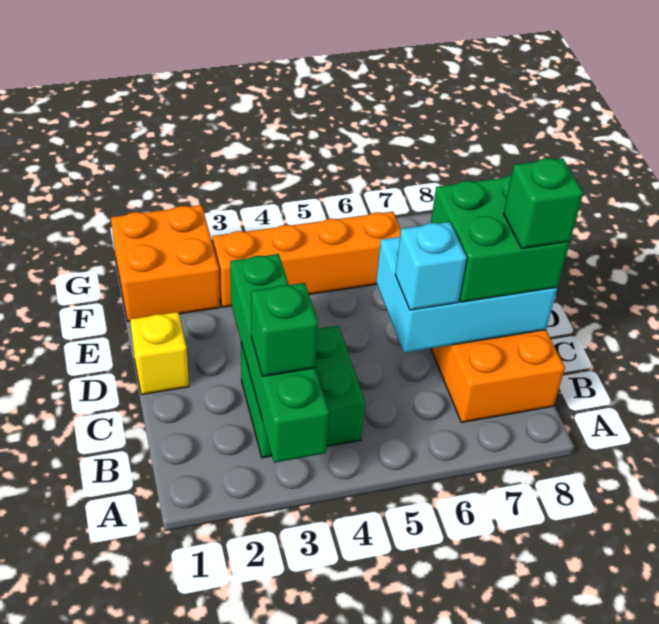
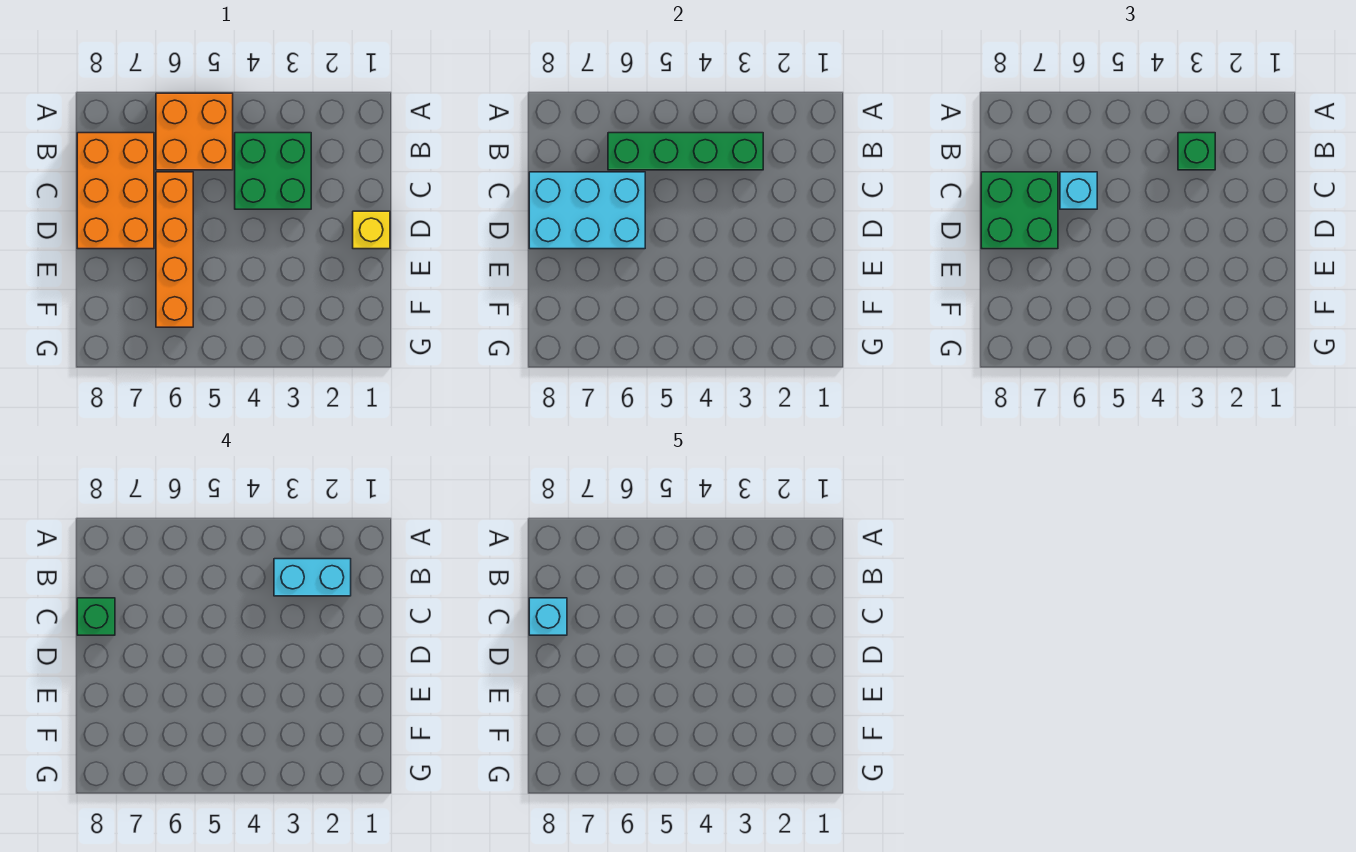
green 1x4 brick [230,254,329,463] -> green 1x4 brick turned to [608,133,763,170]
none -> cyan 1x2 brick [274,559,351,596]
none -> cyan 1x1 brick [529,598,567,635]
orange 2x2 brick [111,205,220,321] -> orange 2x2 brick moved to [156,93,233,170]
orange 1x4 brick [213,212,401,307] -> orange 1x4 brick turned to [156,172,193,327]

